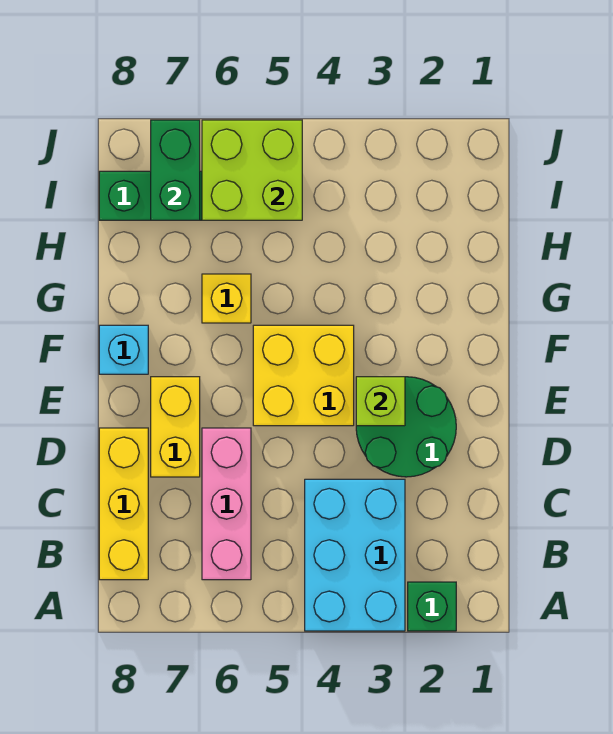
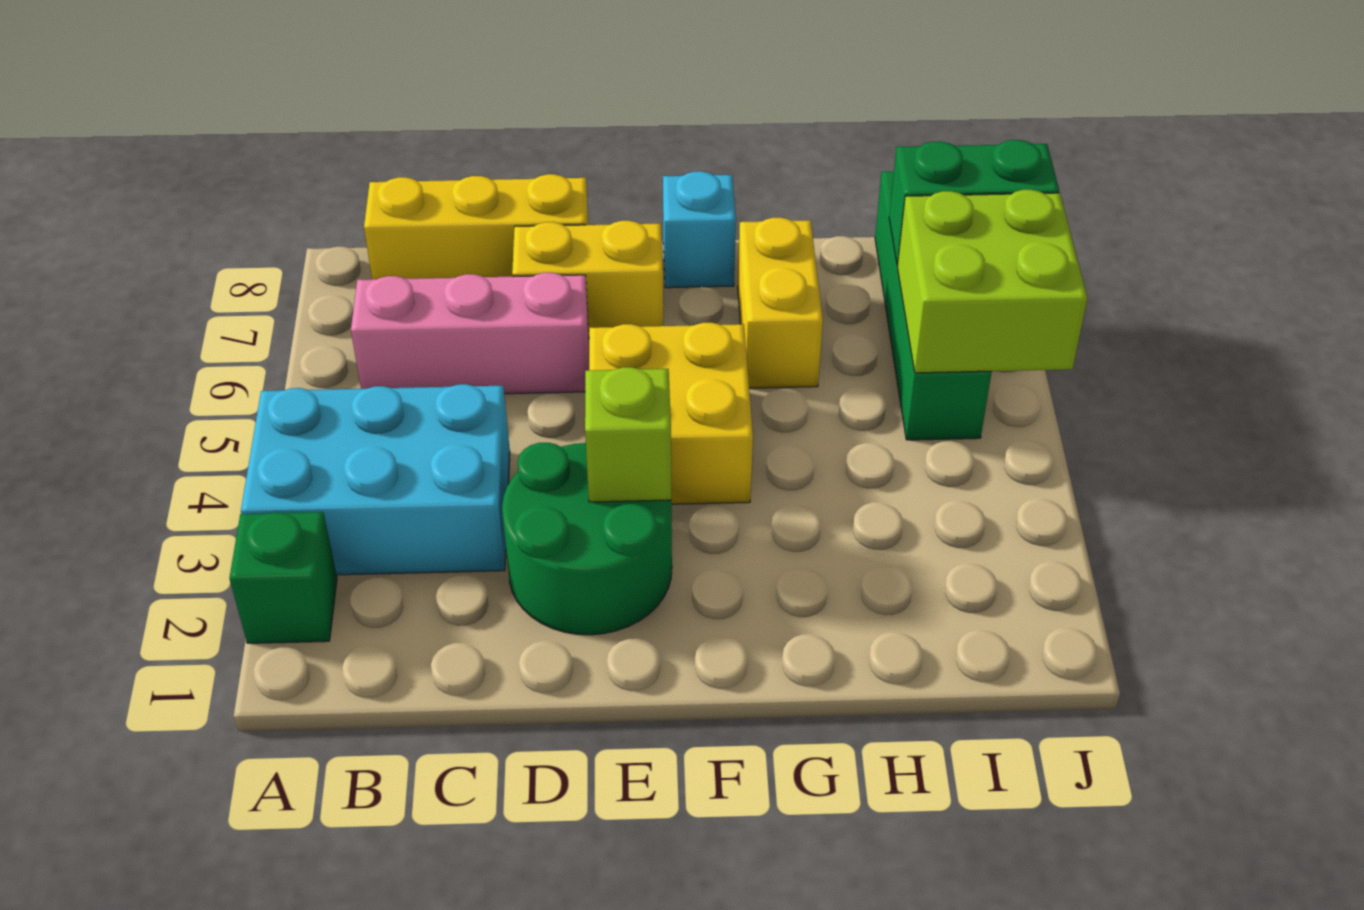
yellow 1x1 brick [202,274,251,323] -> yellow 1x2 brick [738,217,823,388]

